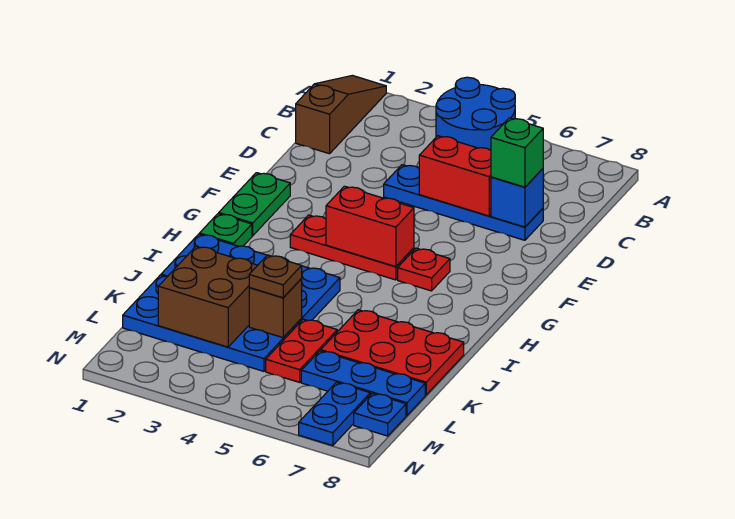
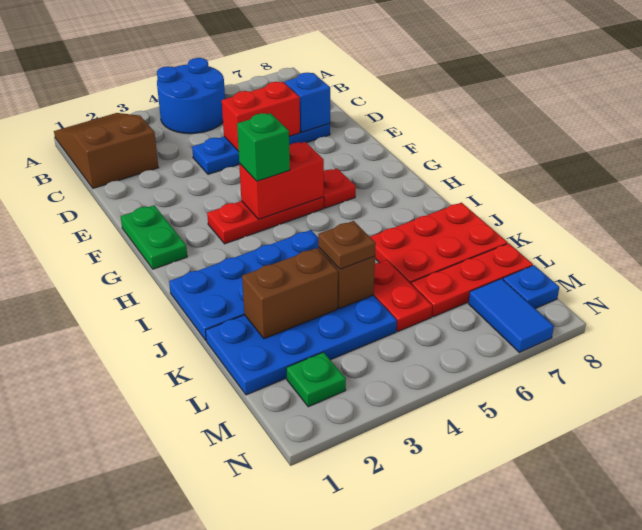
brown 1x3 slope [296,75,386,154] -> brown 2x3 slope [54,113,158,188]
green 1x1 brick [491,118,543,187] -> green 1x1 brick moved to [237,113,290,181]
green 1x1 plate [200,214,252,246] -> green 1x1 plate moved to [286,352,346,407]
brown 2x2 brick [158,246,258,347] -> brown 1x2 brick [242,248,338,339]
blue 1x3 plate [301,351,425,416] -> red 1x3 plate [411,243,533,317]
blue 1x2 plate [299,382,370,446] -> blue 1x2 tile [468,279,554,353]

